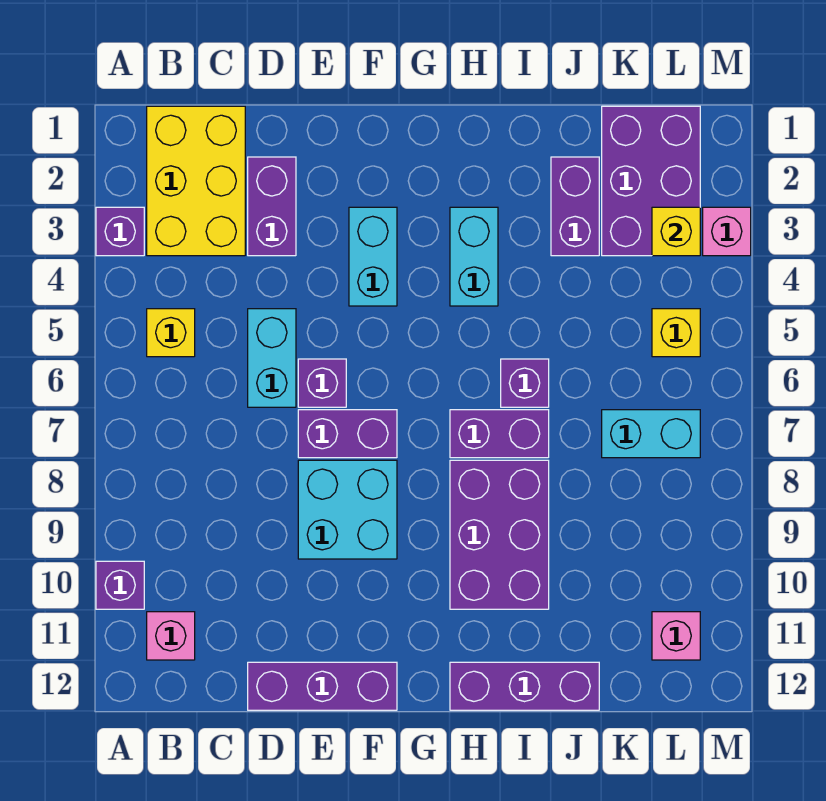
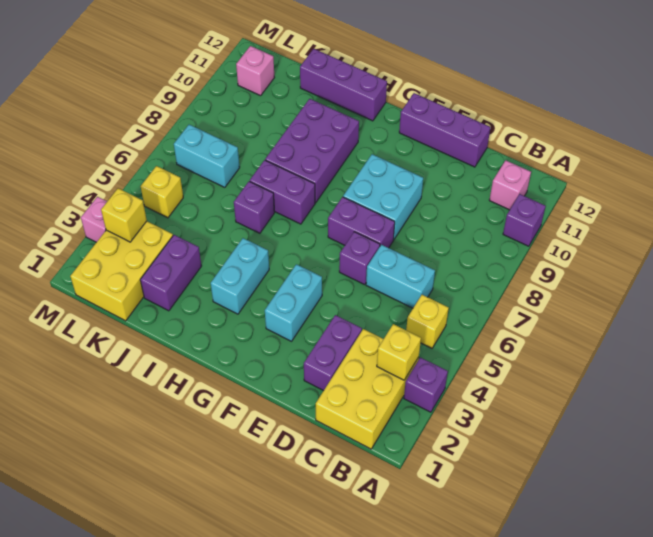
none -> yellow 1x1 brick [377,324,421,380]
cyan 1x2 brick [248,309,296,407] -> cyan 1x2 brick turned to [366,245,435,308]
purple 2x3 brick [602,106,700,256] -> yellow 2x3 brick [70,221,173,321]

